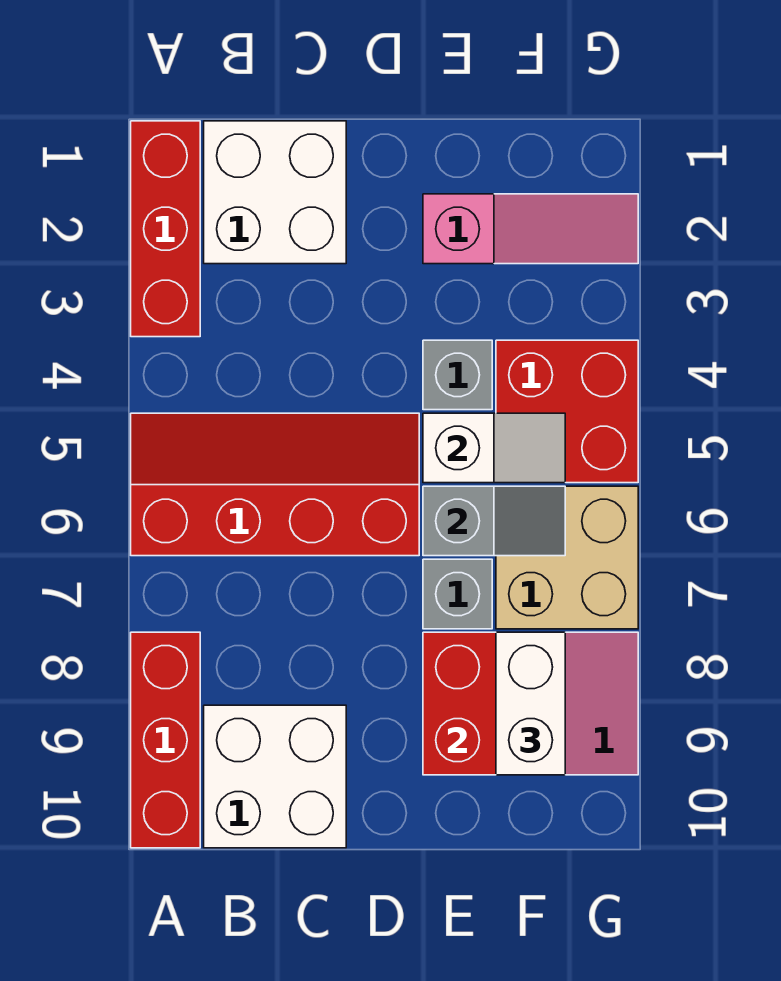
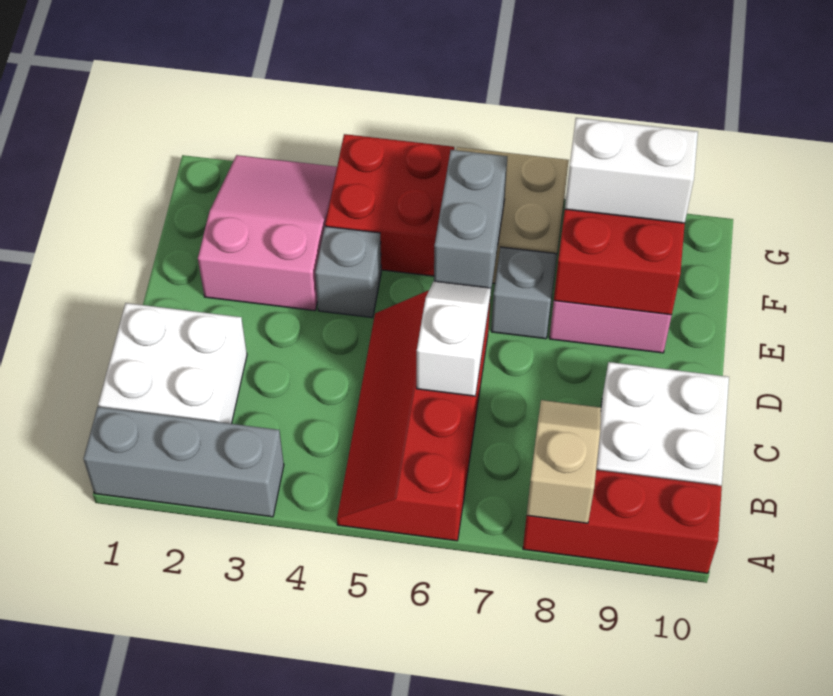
red 1x3 brick [131,121,200,337] -> grey 1x3 brick [83,407,284,517]
none -> tan 1x2 slope [527,400,601,523]
pink 1x3 slope [423,194,638,264] -> pink 2x3 slope [198,155,337,311]
white 1x2 slope [423,413,565,483] -> white 1x2 slope moved to [417,281,491,396]
grey 1x2 slope [423,486,565,556] -> grey 1x2 brick [434,150,507,288]

